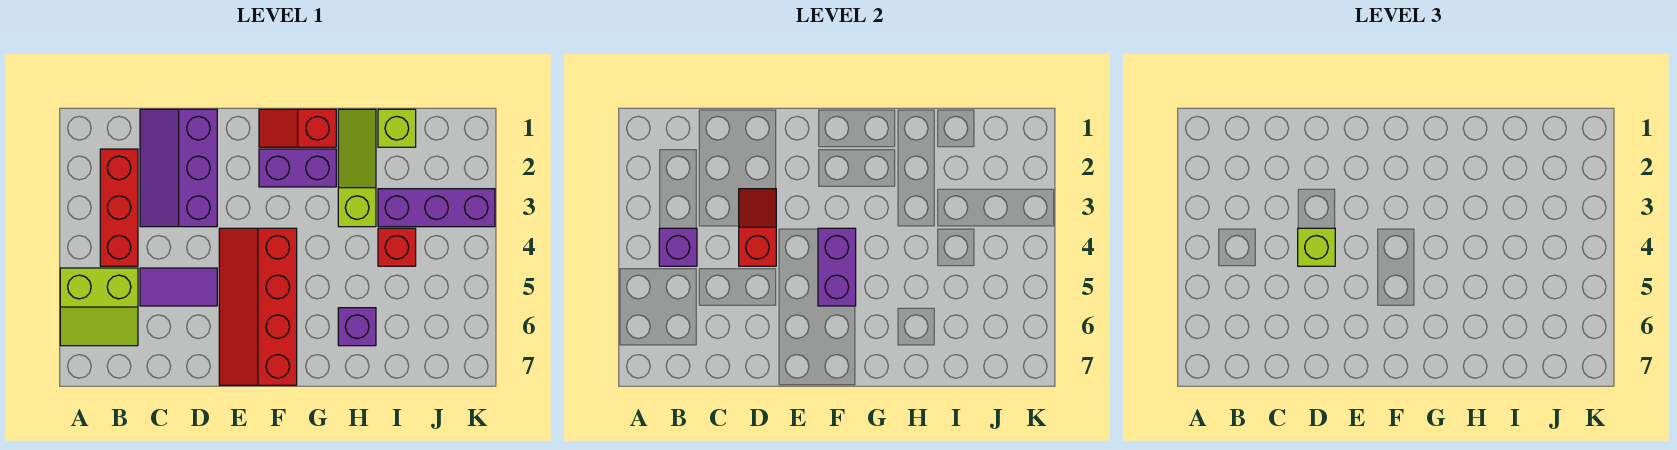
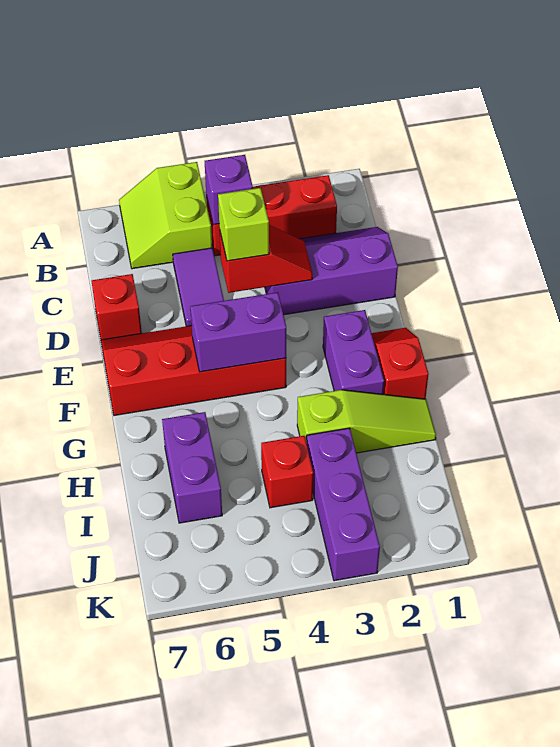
none -> red 1x1 brick [92,274,142,340]
purple 1x1 brick [338,308,376,346] -> purple 1x2 brick [162,412,222,523]
lime 1x1 brick [378,109,416,147] -> none

